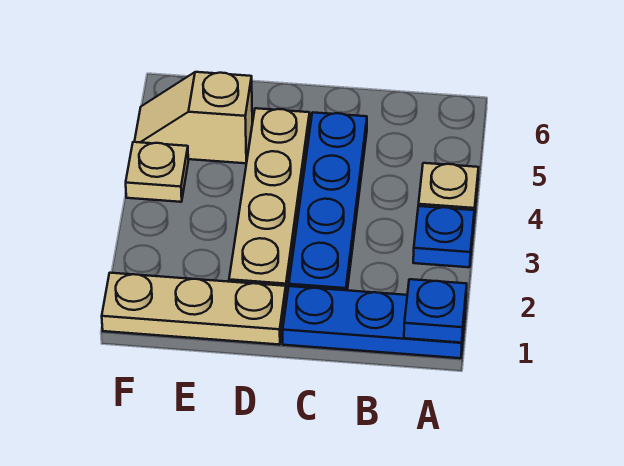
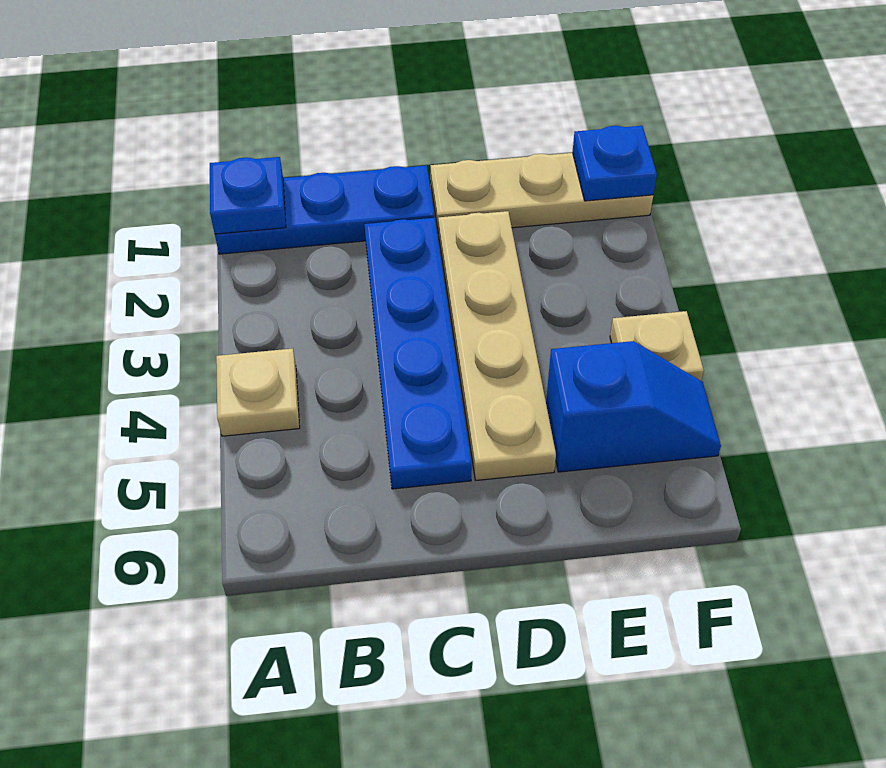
blue 1x1 plate [413,206,474,267] -> blue 1x1 plate moved to [573,126,657,201]
tan 1x2 slope [134,72,252,163] -> blue 1x2 slope [546,341,721,472]

